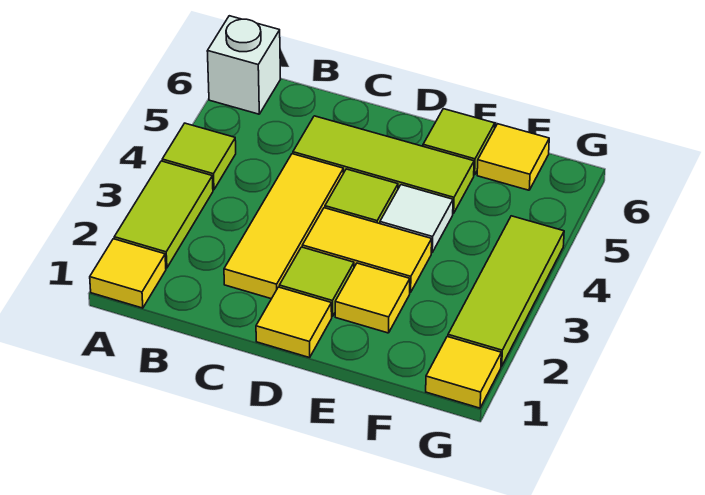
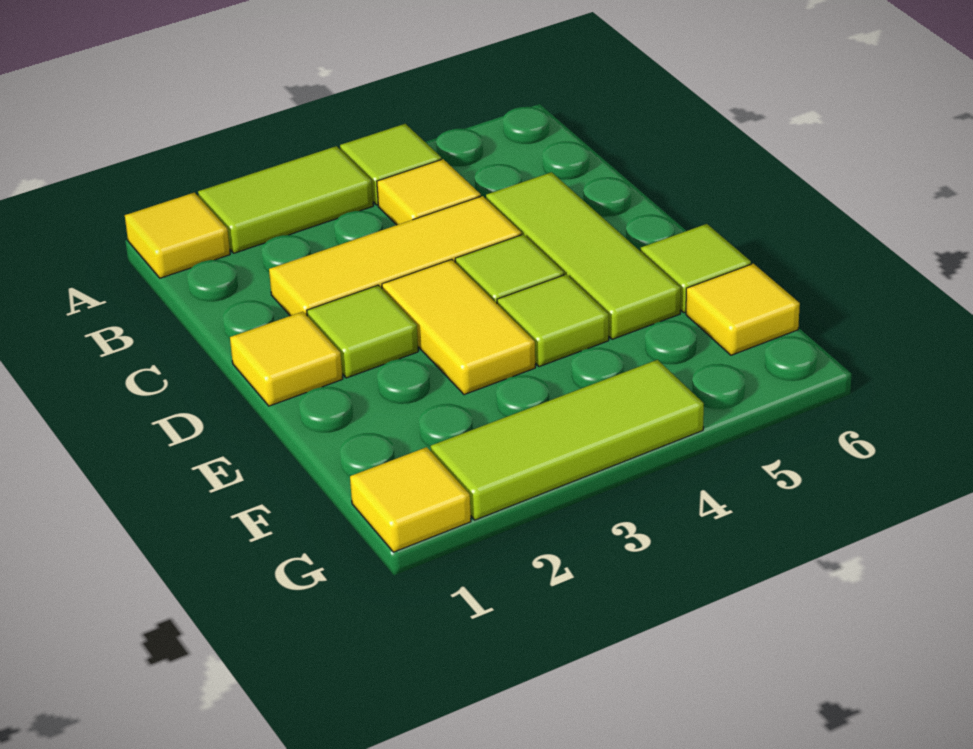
white 1x1 brick [207,16,280,114] -> none
yellow 1x1 tile [335,263,410,333] -> yellow 1x1 tile moved to [377,159,481,225]
white 1x1 tile [380,185,453,252] -> lime 1x1 tile [497,275,609,367]

